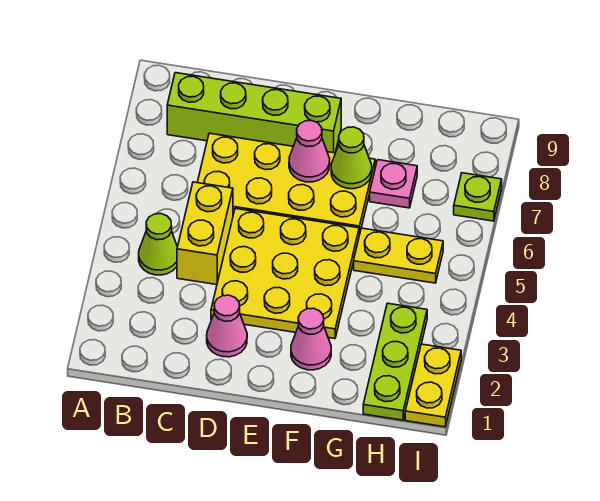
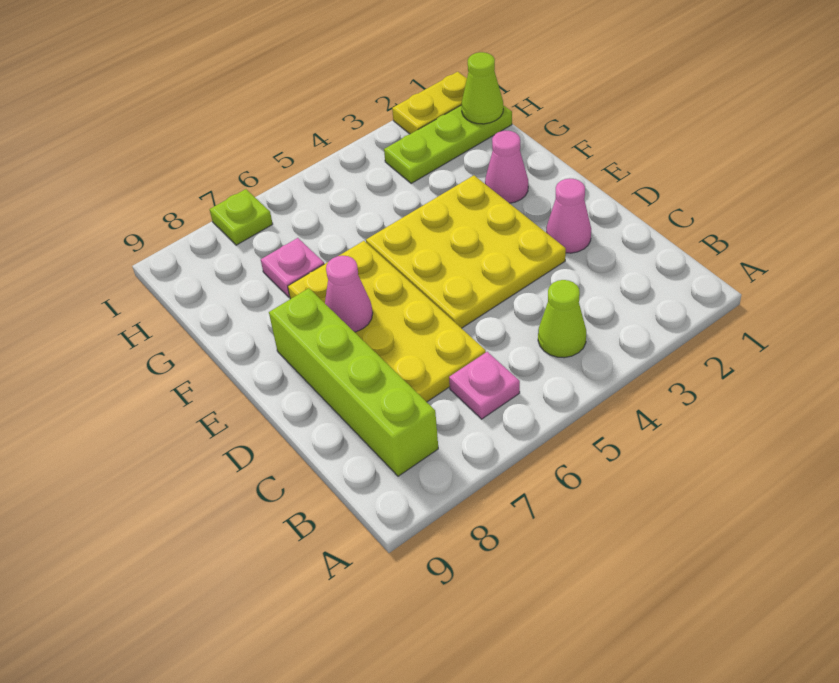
none -> pink 1x1 plate [449,352,520,419]
yellow 1x2 brick [177,182,233,285] -> none
lime 1x1 cone [331,127,372,189] -> lime 1x1 cone moved to [461,52,503,124]
yellow 1x2 plate [354,228,443,283] -> none

